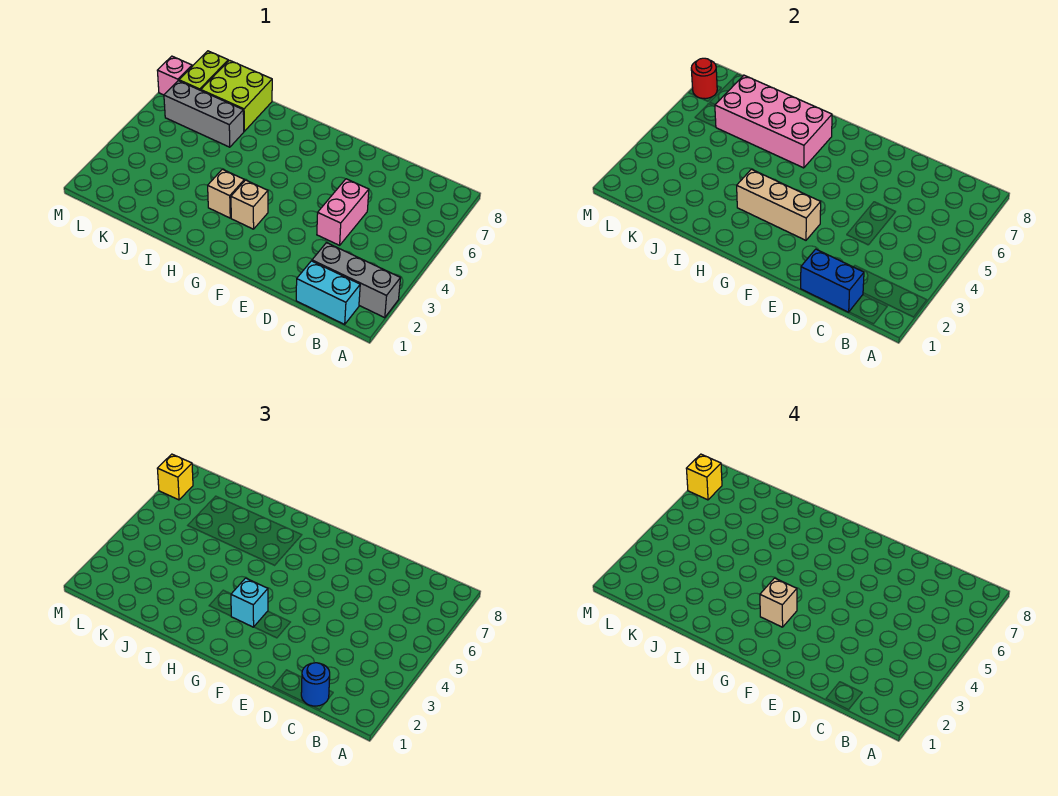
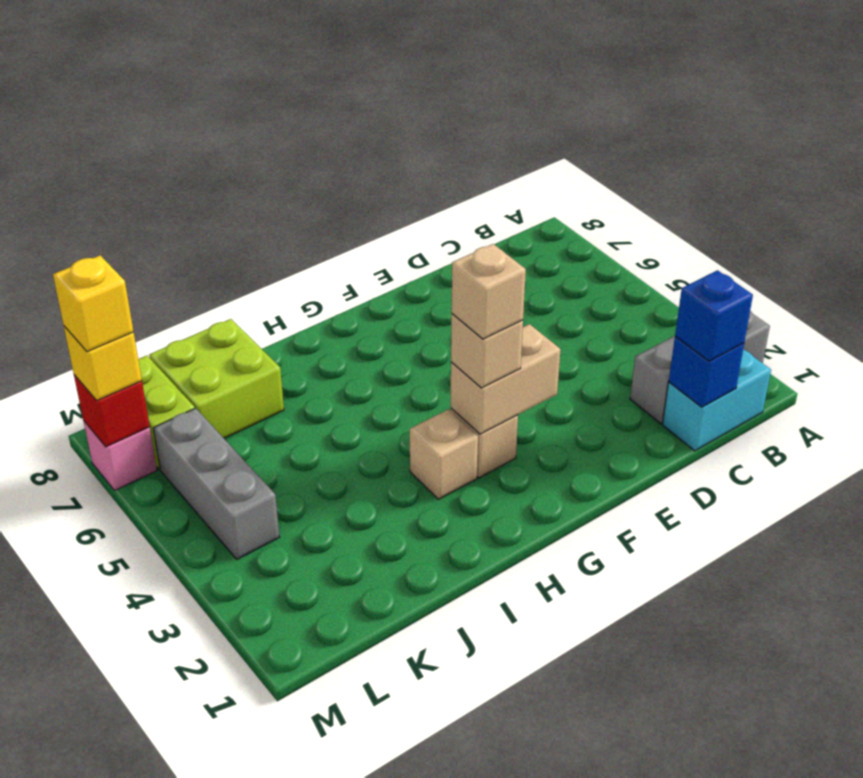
blue 1x2 brick [801,249,864,312] -> blue 1x1 brick [669,336,744,407]
blue 1x1 round brick [301,663,330,706] -> blue 1x1 brick [675,270,753,361]
pink 1x2 brick [317,179,369,245] -> none
tan 1x3 brick [737,169,821,240] -> tan 1x2 brick [450,324,561,434]
cyan 1x1 brick [231,578,268,627] -> tan 1x1 brick [451,314,523,388]
pink 2x4 brick [715,75,832,168] -> none
grey 1x3 brick [164,81,244,147] -> grey 1x3 brick turned to [153,408,279,559]
red 1x1 round brick [691,58,717,99] -> red 1x1 brick [74,375,150,447]

